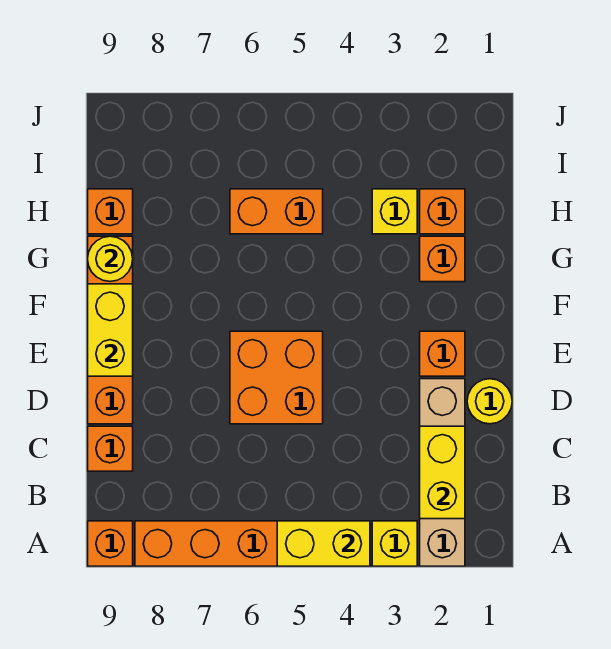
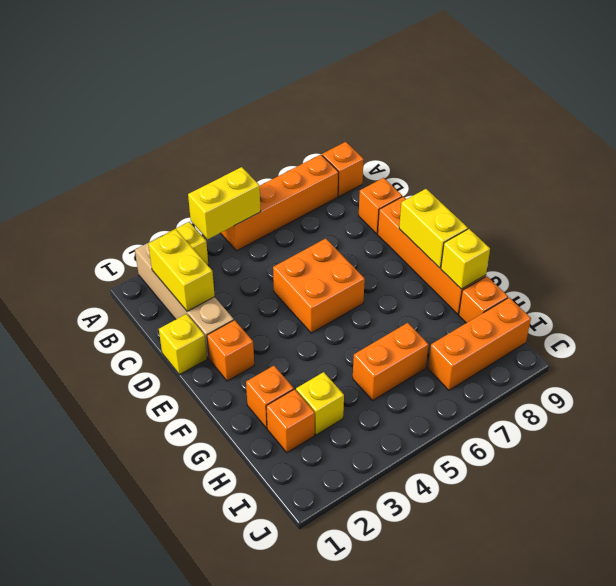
yellow 1x1 round brick [467,379,512,424] -> yellow 1x1 brick [159,314,207,375]
yellow 1x1 round brick [88,236,133,281] -> yellow 1x1 brick [441,229,490,289]
none -> orange 1x3 brick [428,297,531,390]

